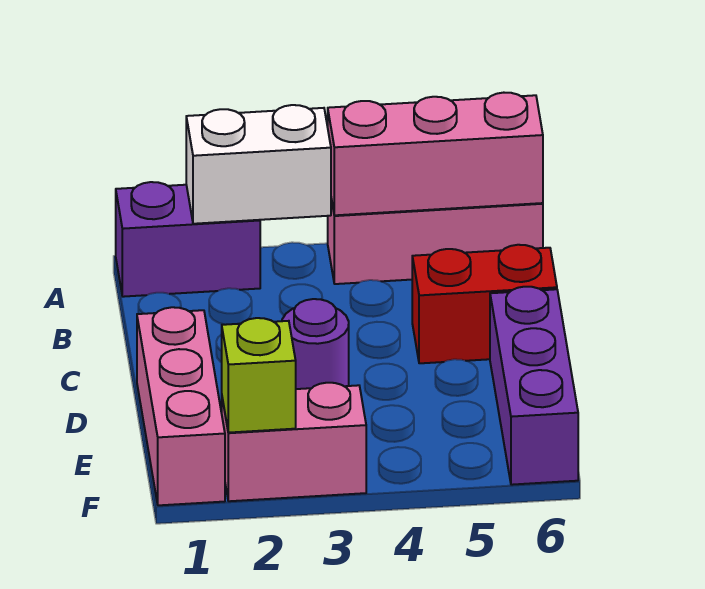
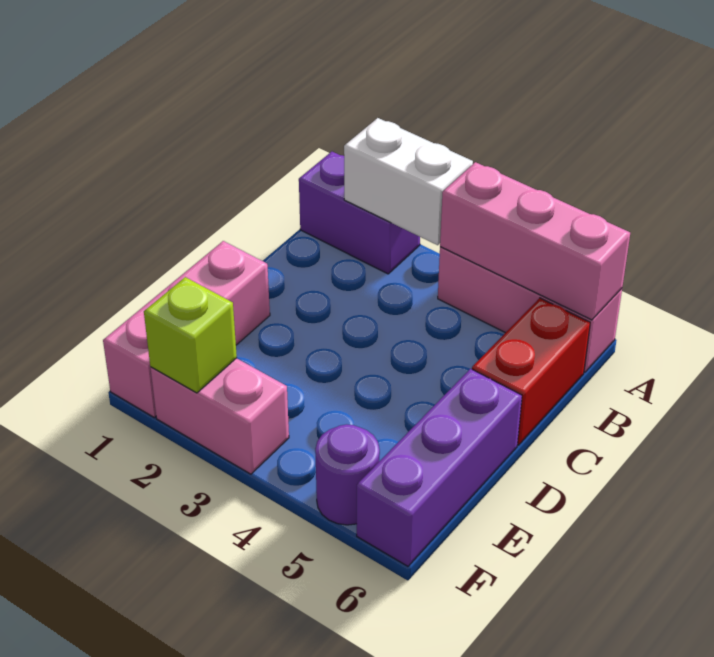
red 1x2 brick [412,245,557,363] -> red 1x2 brick turned to [472,298,590,445]
purple 1x1 round brick [282,299,349,389] -> purple 1x1 round brick moved to [315,424,380,525]

